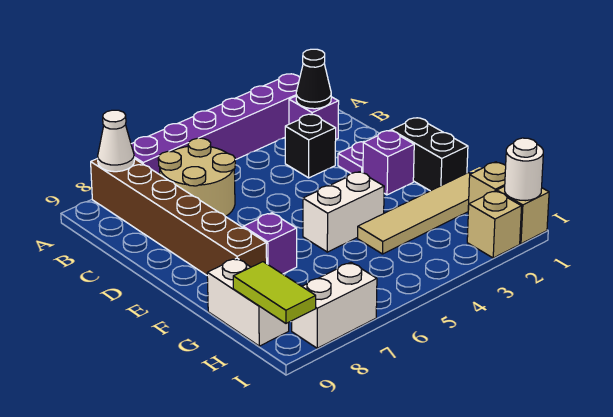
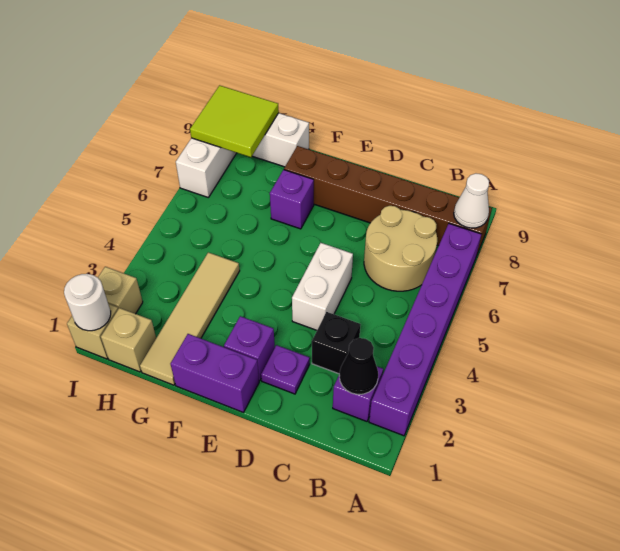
black 1x2 brick [391,118,468,191] -> purple 1x2 brick [171,334,259,412]
white 1x2 brick [303,172,384,252] -> white 1x2 brick moved to [292,243,353,330]
lime 1x2 tile [233,262,316,323] -> lime 2x2 tile [190,85,279,157]

